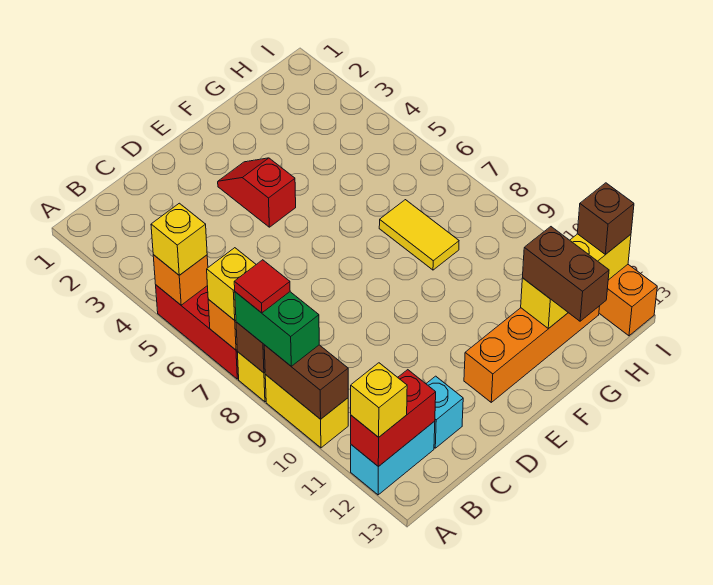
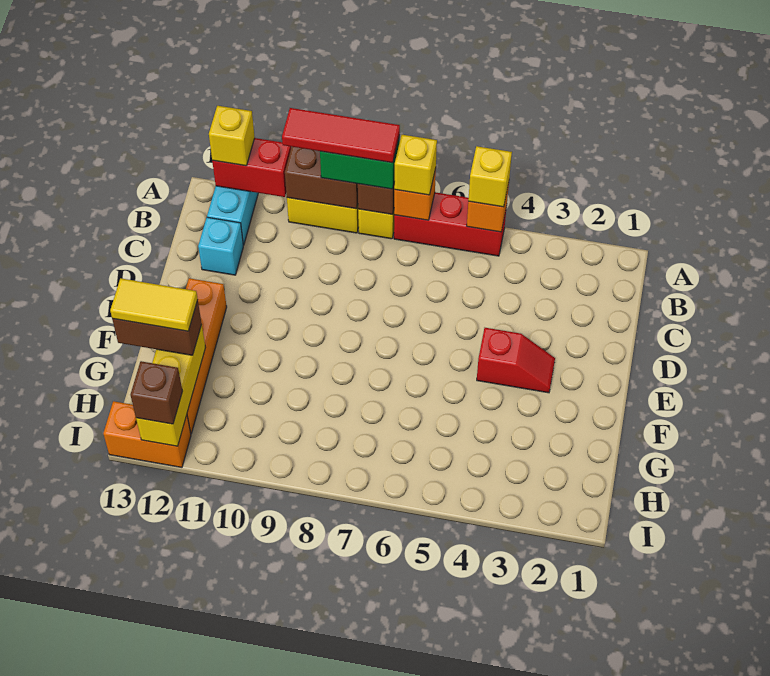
red 1x1 tile [234,260,290,313] -> red 1x3 tile [282,108,400,163]
red 1x2 brick [351,370,436,467] -> red 1x2 brick turned to [212,138,291,197]
yellow 1x2 tile [379,200,459,270] -> yellow 1x2 tile moved to [110,278,198,331]

